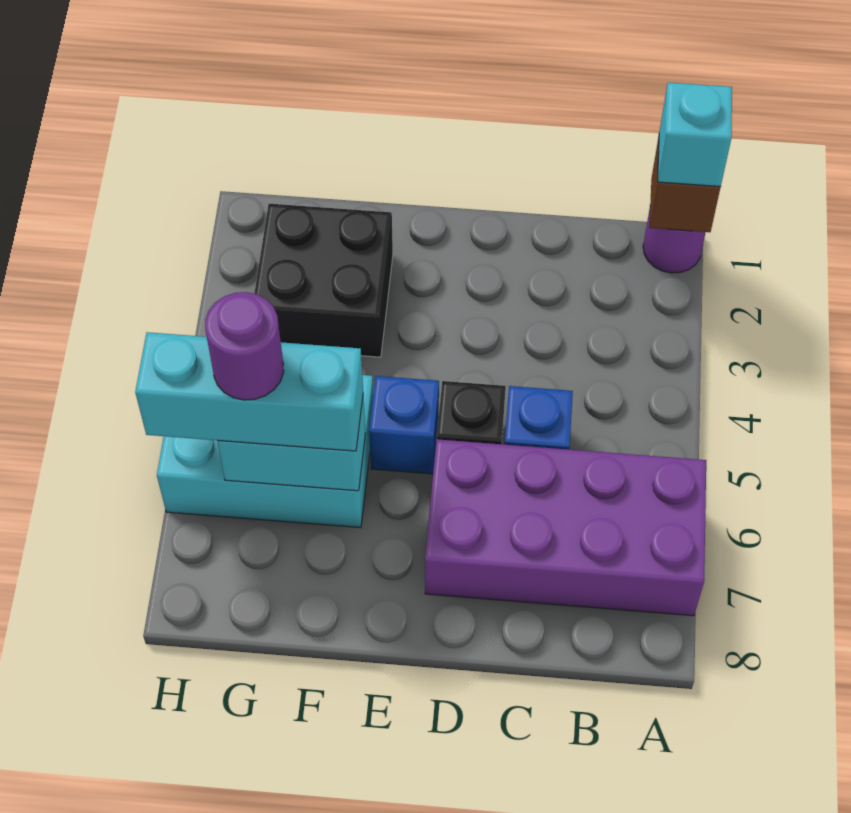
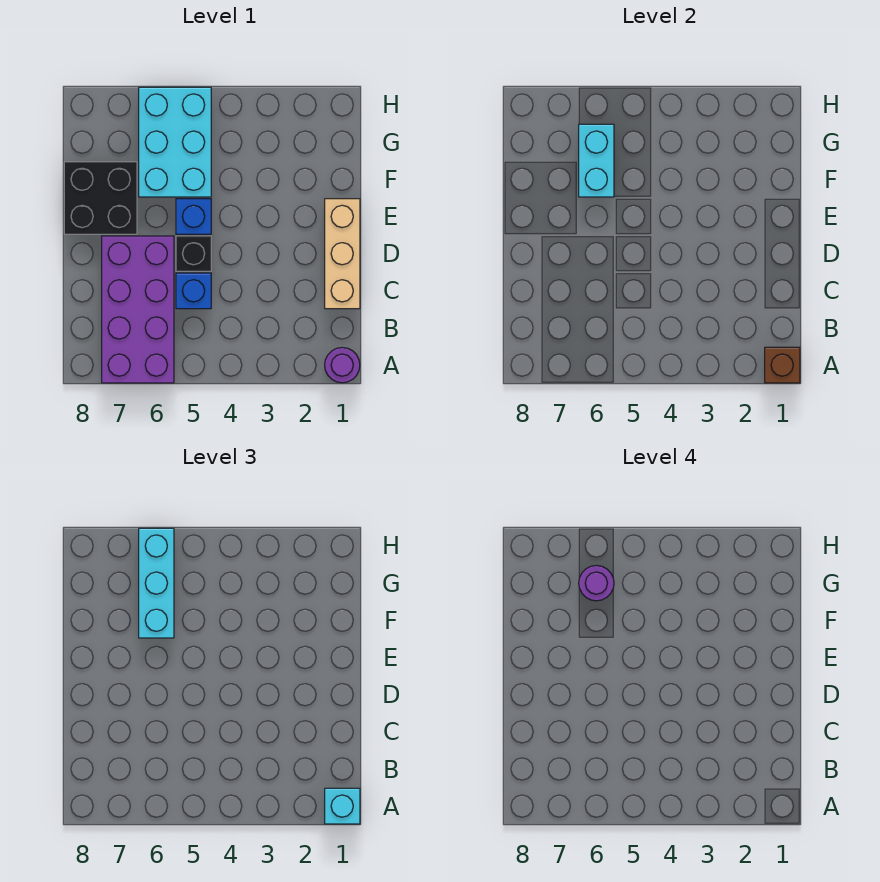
none -> tan 1x3 brick [325,199,360,309]
black 2x2 brick [254,204,393,357] -> black 2x2 brick moved to [64,162,137,234]

